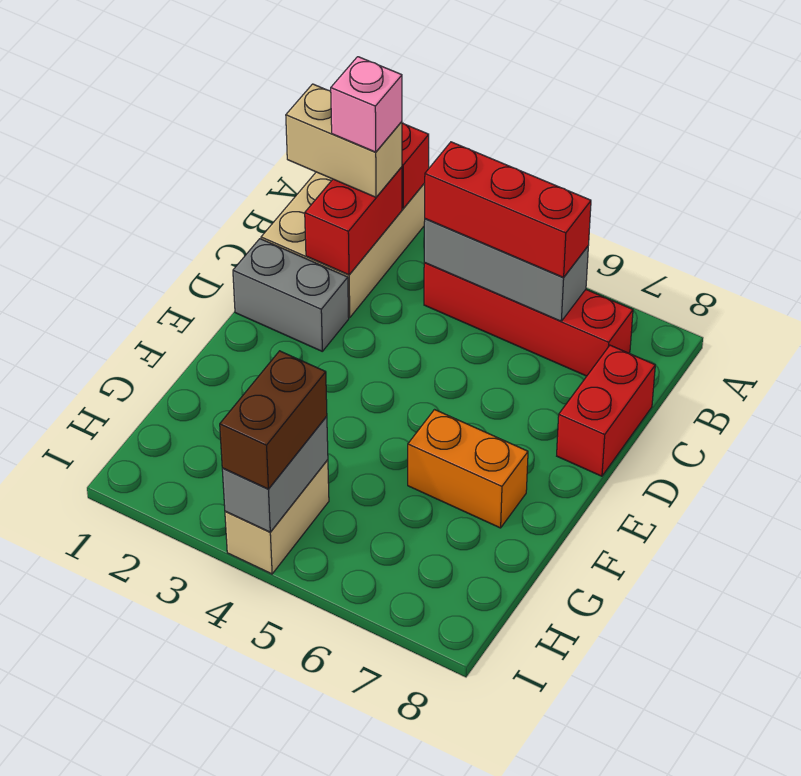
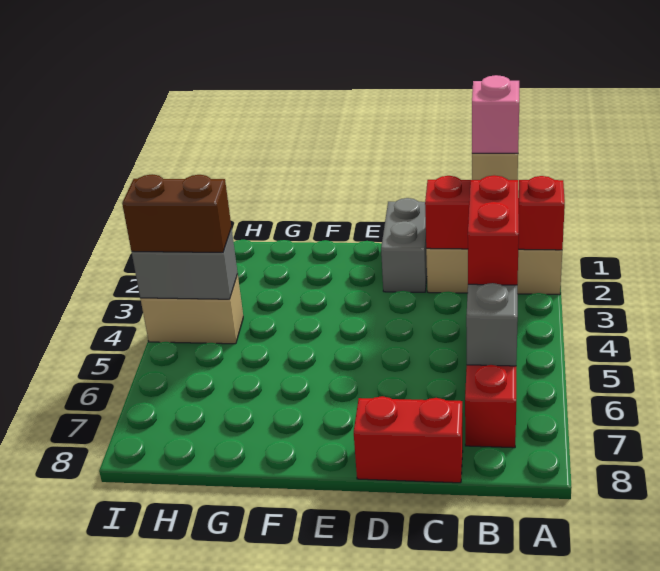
red 1x3 brick [425,142,591,277] -> red 1x2 brick [468,175,519,285]
orange 1x2 brick [408,410,528,528] -> none

